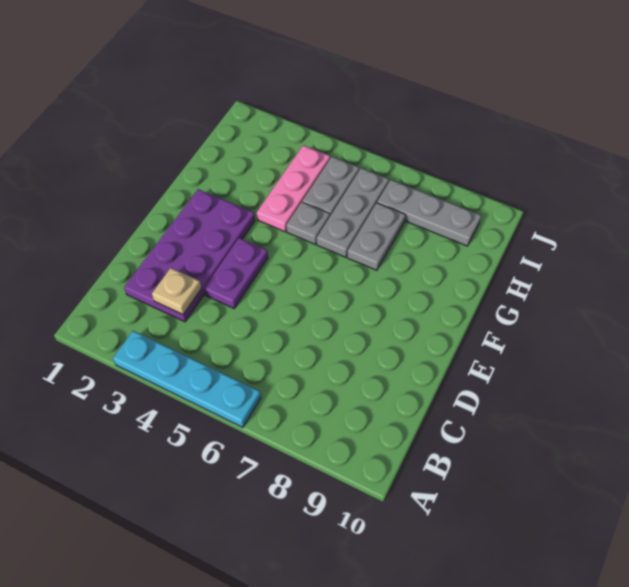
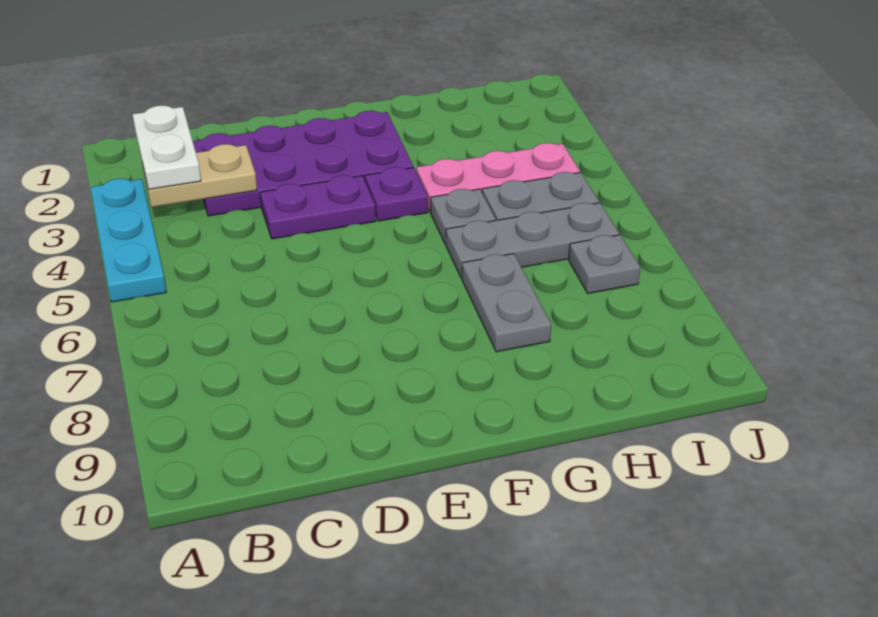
cyan 1x4 plate [113,331,261,427] -> cyan 1x3 plate [91,179,166,302]
none -> white 1x2 plate [133,106,201,189]
tan 1x1 plate [152,268,201,314] -> tan 1x2 plate [143,144,257,207]
none -> purple 1x1 plate [365,167,428,221]
grey 1x2 plate [347,203,406,270] -> grey 1x2 plate turned to [462,254,551,352]
grey 1x3 plate [377,180,481,246] -> grey 1x1 plate [569,235,640,293]

